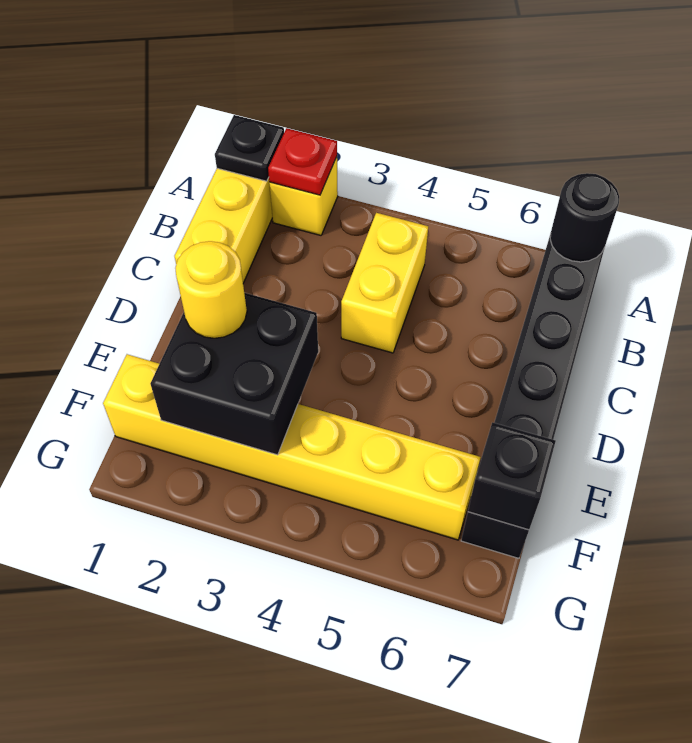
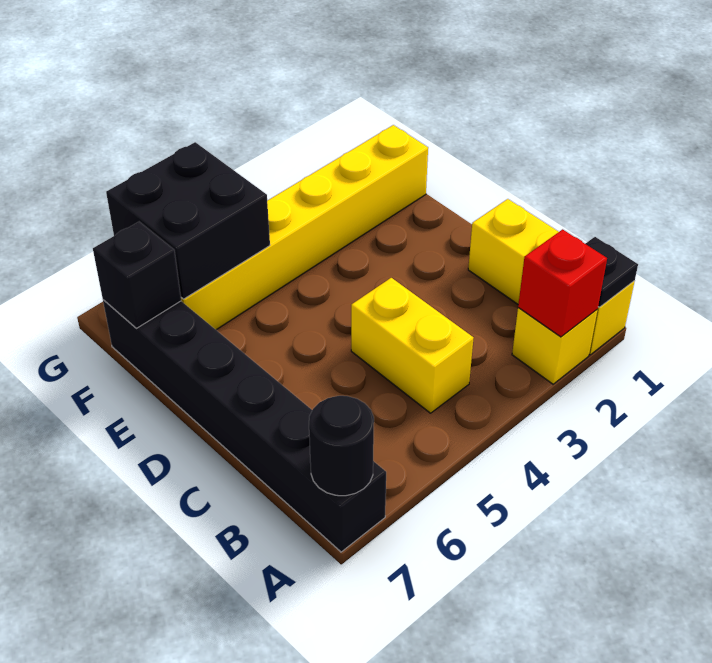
red 1x1 plate [268,128,337,195] -> red 1x1 brick [518,229,607,337]
black 2x2 brick [150,293,318,455] -> black 2x2 brick moved to [106,142,270,299]
yellow 1x1 round brick [175,241,247,338] -> none

